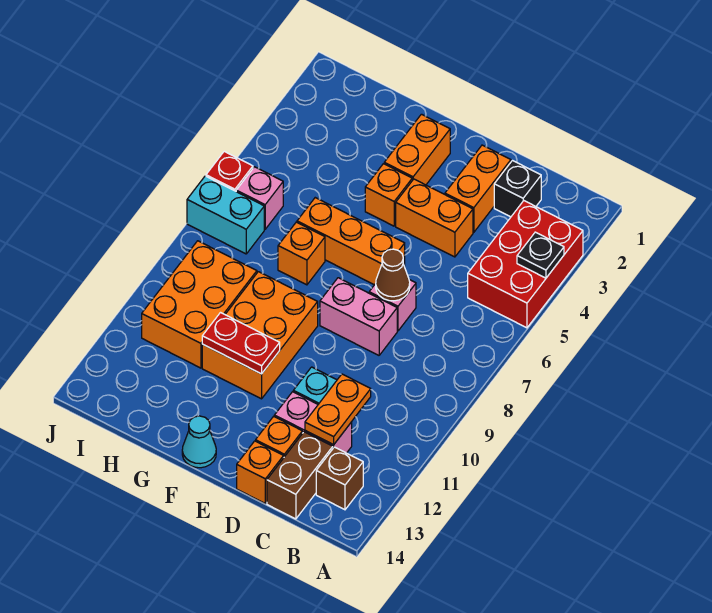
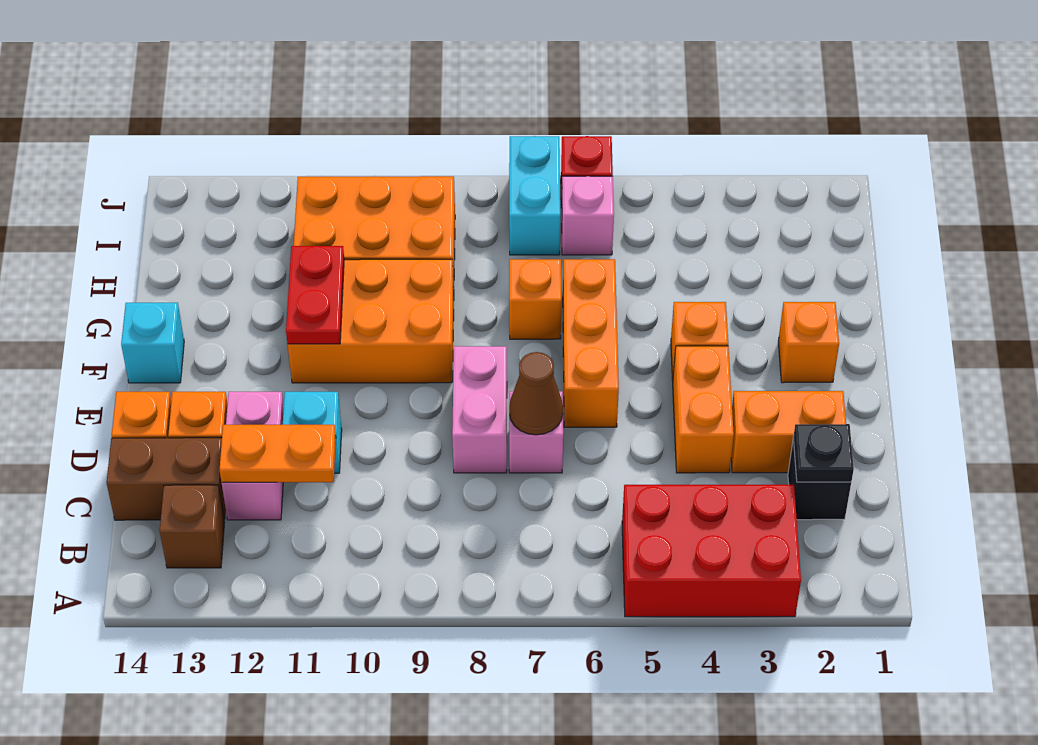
black 1x1 plate [517,232,564,278] -> black 1x1 plate moved to [793,424,854,482]
orange 1x2 brick [384,114,450,185] -> orange 1x1 brick [778,302,839,383]
cyan 1x1 cone [182,416,216,468] -> cyan 1x1 brick [121,303,184,383]

